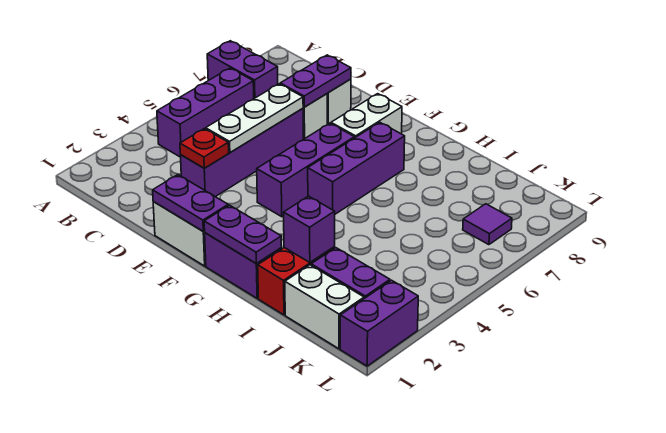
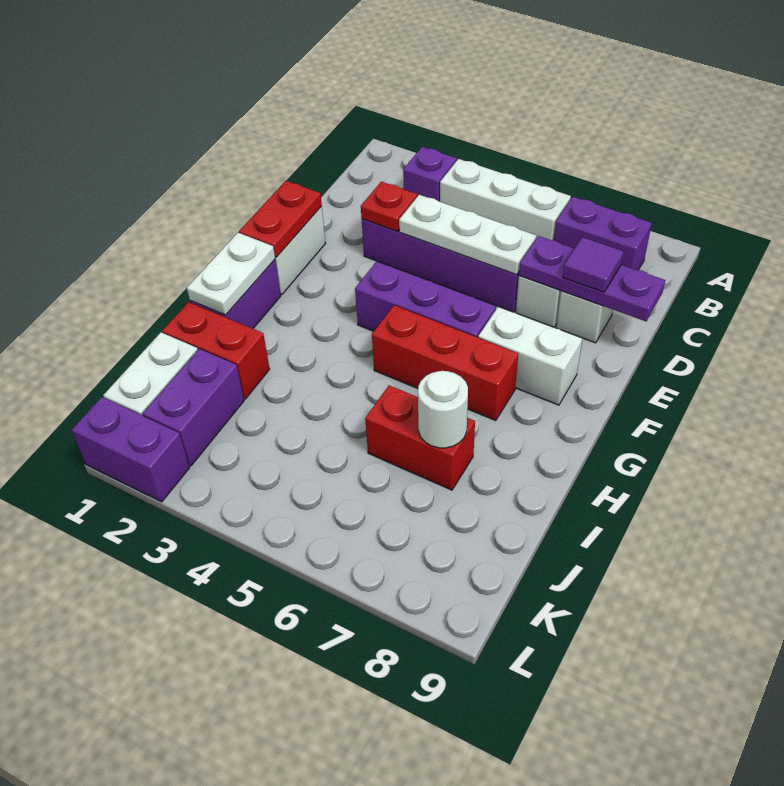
purple 1x2 brick [207,41,278,98] -> purple 1x2 brick turned to [554,197,652,270]
purple 1x3 brick [157,68,254,157] -> white 1x3 brick [440,159,571,240]
purple 1x2 plate [280,55,351,107] -> purple 1x3 plate [519,236,665,321]
purple 1x2 plate [153,175,228,231] -> red 1x2 plate [239,181,322,257]
purple 1x2 plate [204,205,282,264] -> white 1x2 plate [187,233,275,315]
purple 1x3 brick [308,122,405,214] -> red 1x3 brick [372,305,518,420]
purple 1x1 brick [284,196,335,262] -> purple 1x1 brick moved to [403,147,457,202]
none -> red 1x2 brick [365,385,475,490]
none -> white 1x1 round brick [418,371,468,448]
purple 1x1 tile [463,204,512,245] -> purple 1x1 tile moved to [563,237,624,292]

